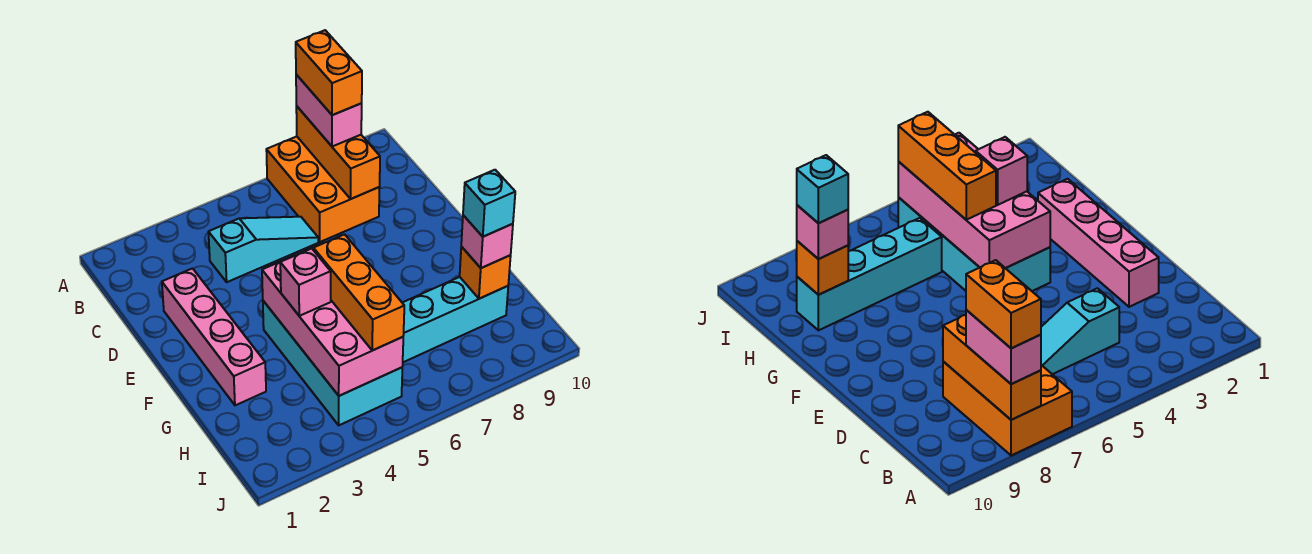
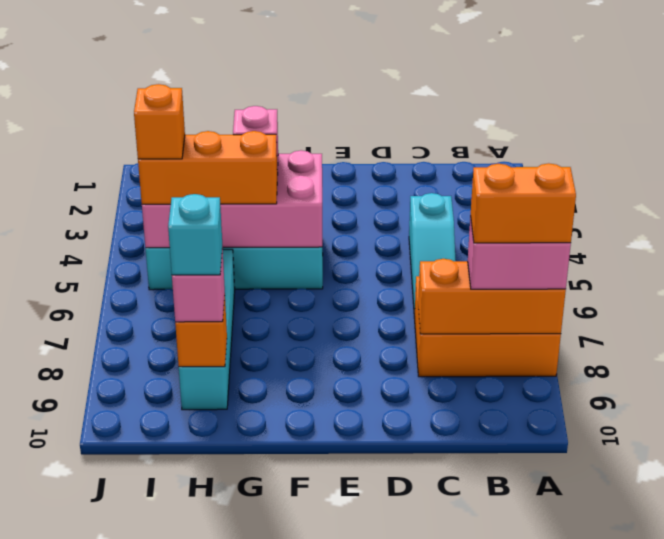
pink 1x4 brick [162,269,266,405] -> none
none -> orange 1x1 brick [134,84,185,159]

